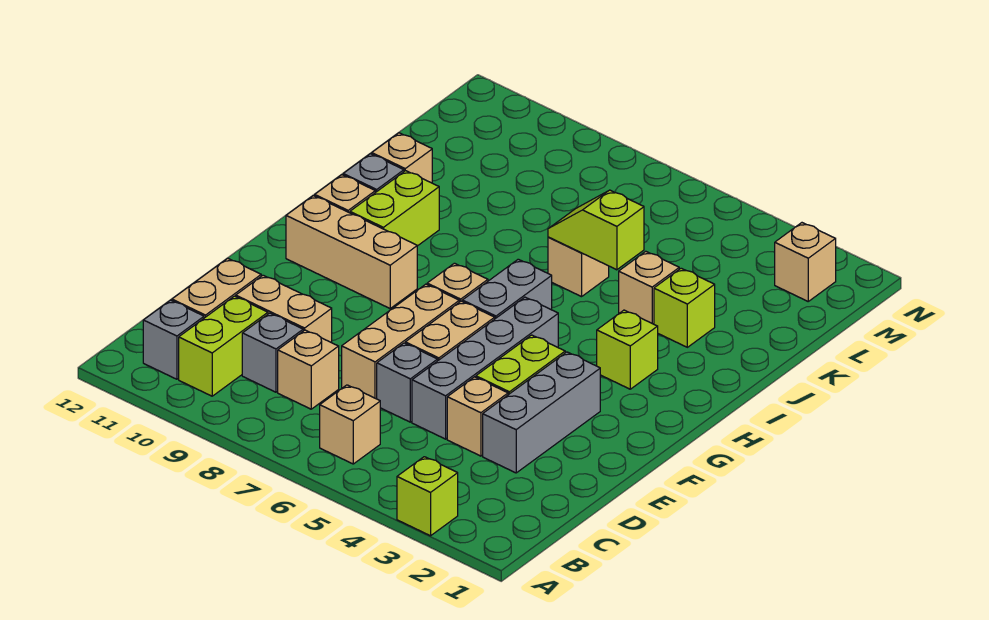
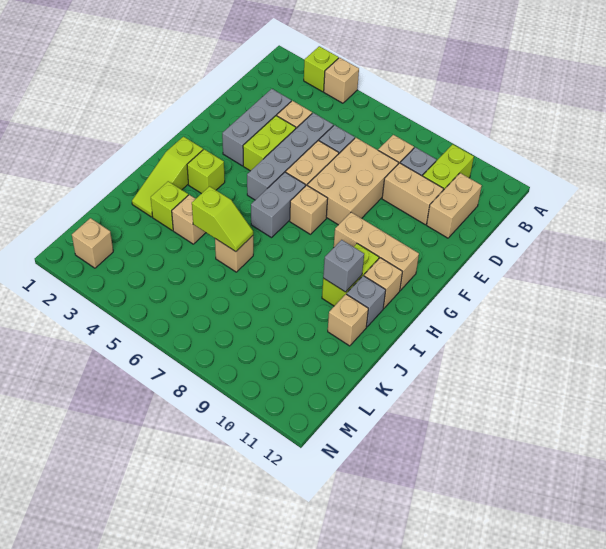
tan 1x1 brick [320,385,380,464] -> tan 1x1 brick moved to [324,58,359,103]
grey 1x1 brick [143,300,204,379] -> grey 1x1 brick moved to [323,240,364,292]
tan 1x3 brick [342,284,459,399] -> tan 2x3 brick [307,138,398,225]
none -> lime 1x3 slope [132,137,203,217]

